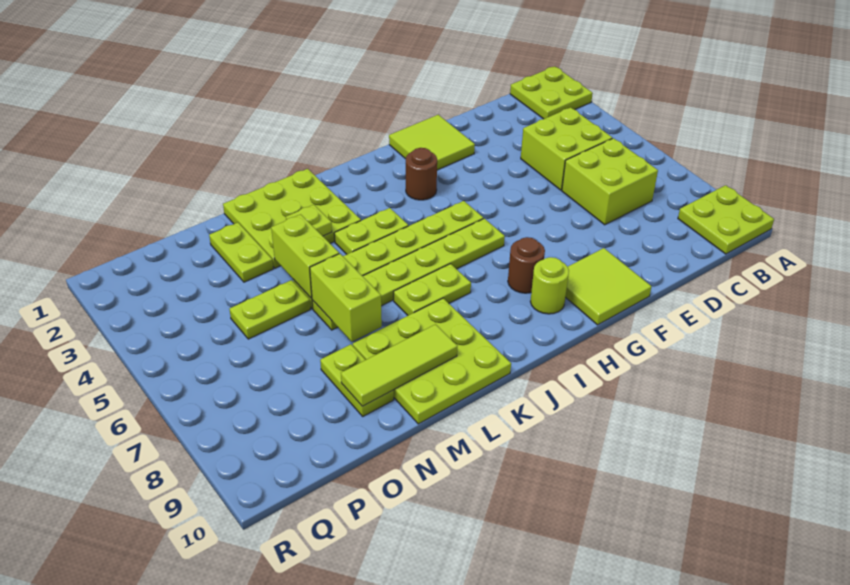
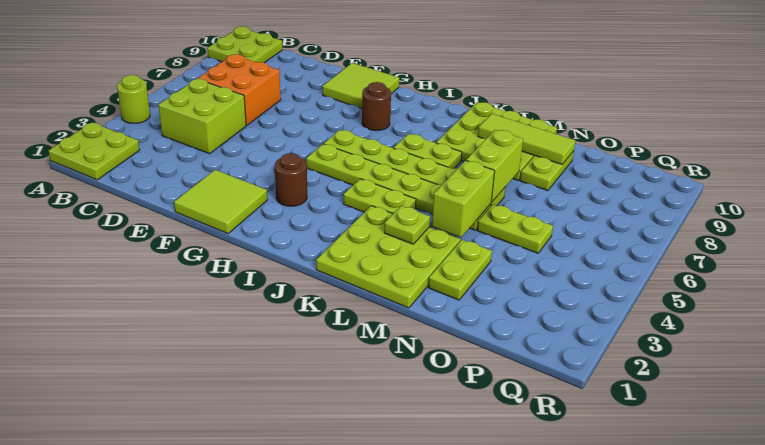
lime 2x2 brick [562,138,658,225] -> orange 2x2 brick [198,54,281,125]
lime 1x1 round brick [530,257,569,314] -> lime 1x1 round brick moved to [117,75,150,123]

